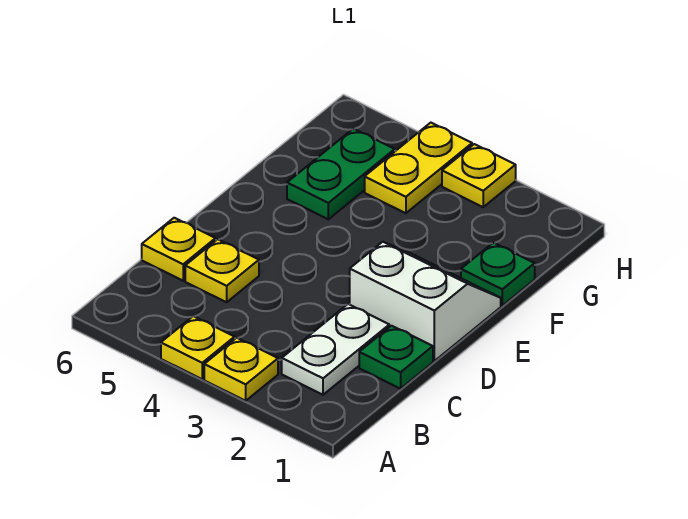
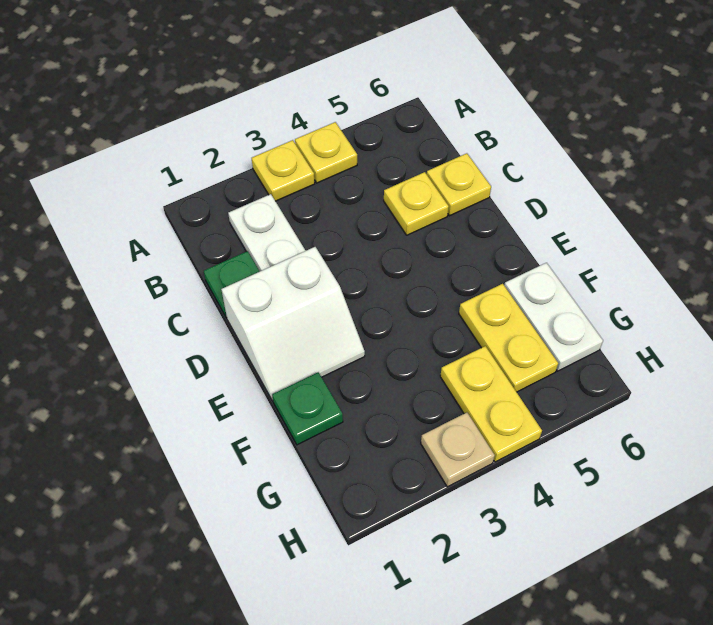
green 1x2 plate [287,129,395,219] -> yellow 1x2 plate [459,284,558,392]
none -> white 1x2 plate [504,263,603,371]
yellow 1x1 plate [442,144,516,207] -> tan 1x1 plate [421,413,495,487]

